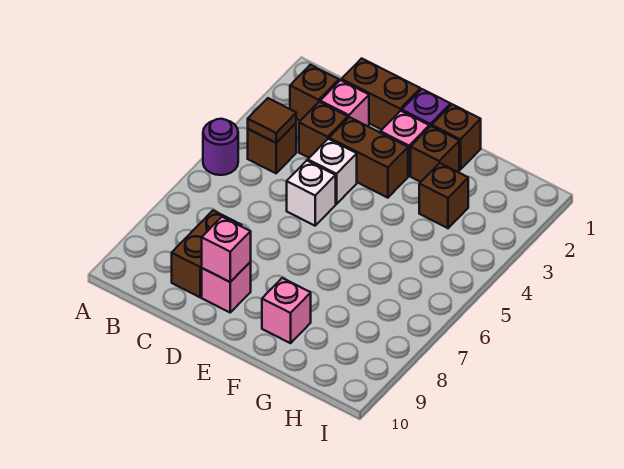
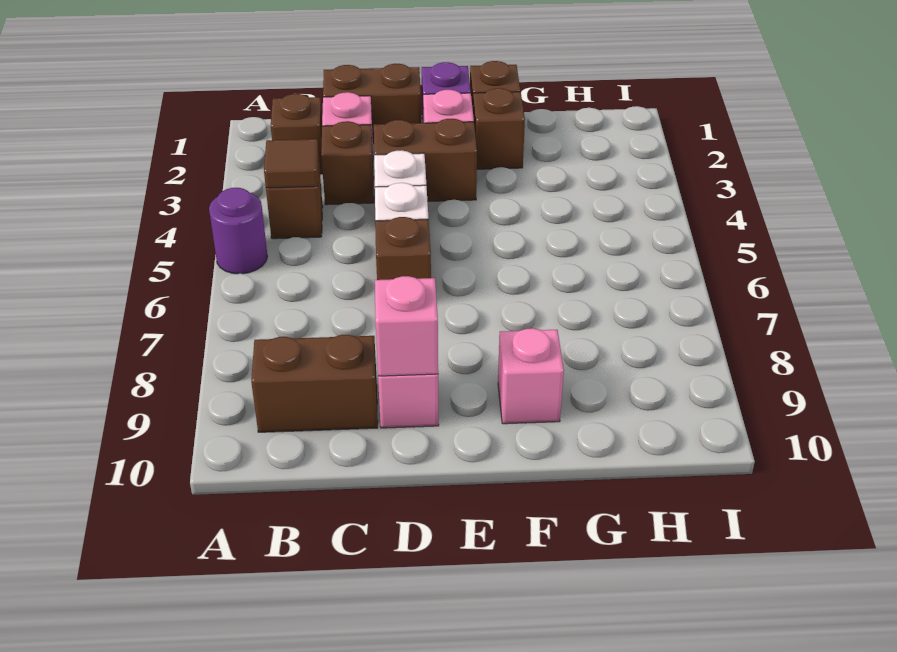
brown 1x2 brick [172,210,242,297] -> brown 1x2 brick turned to [251,335,378,432]
brown 1x1 brick [419,163,468,228] -> brown 1x1 brick moved to [375,217,431,280]

